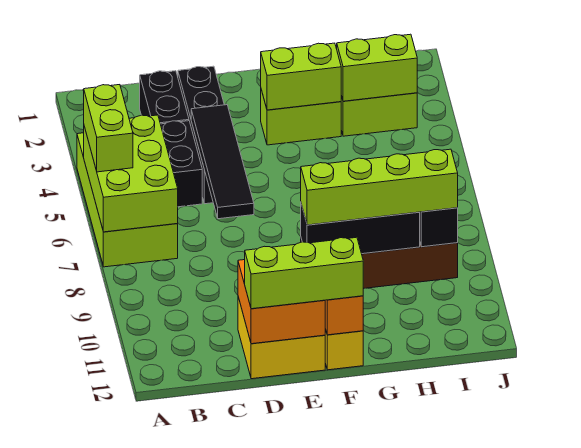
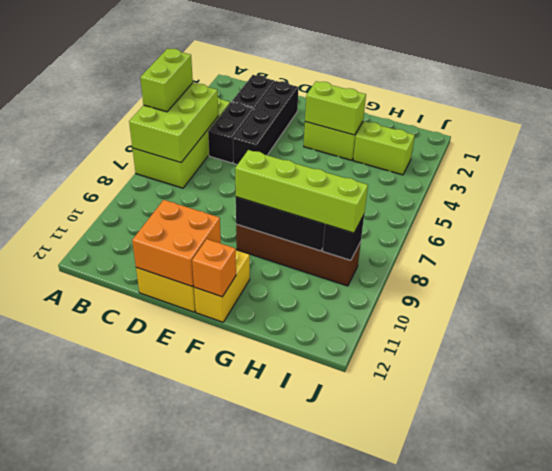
black 1x4 tile [191,105,254,219] -> none
lime 1x3 brick [245,237,363,309] -> none
lime 1x2 brick [337,34,417,101] -> none

